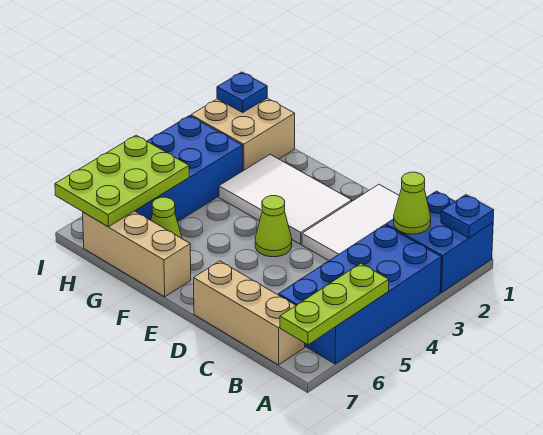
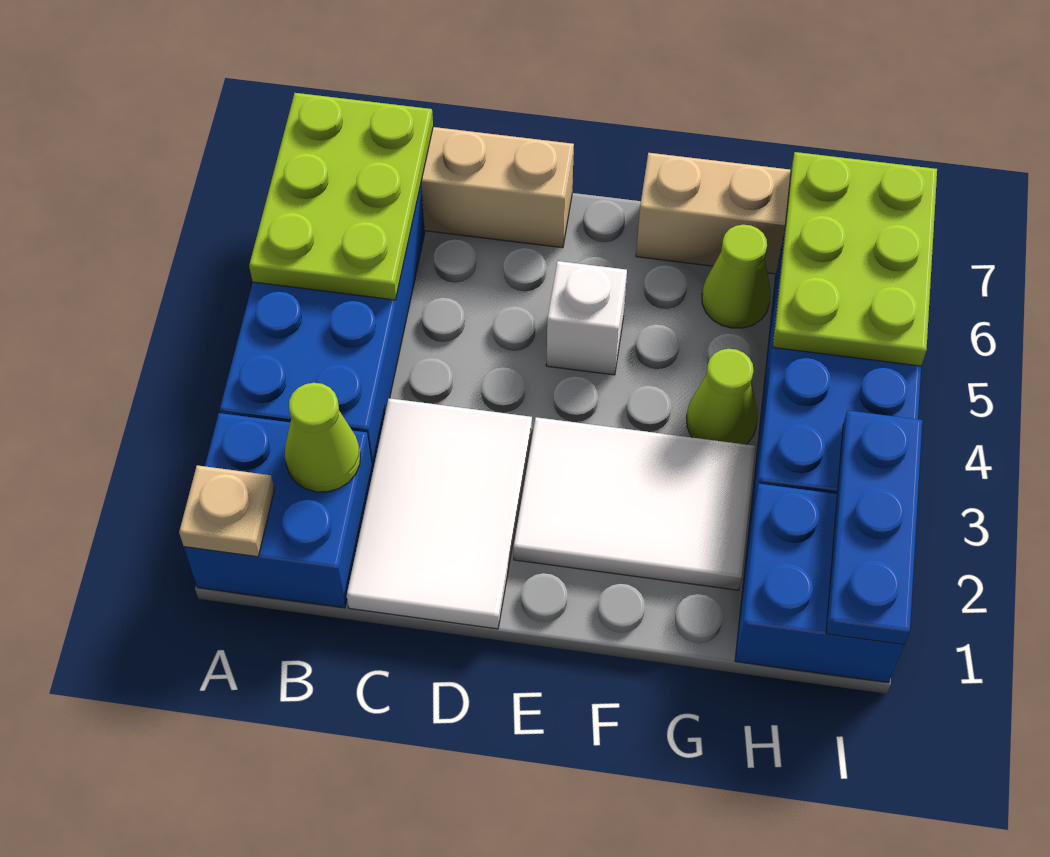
blue 1x1 plate [441,195,494,238] -> tan 1x1 plate [179,465,274,557]
lime 1x3 plate [280,263,389,345] -> lime 2x3 plate [249,93,433,300]
lime 1x1 cone [255,196,292,257] -> lime 1x1 cone moved to [687,349,758,444]
none -> white 1x1 brick [546,261,627,375]
tan 2x2 brick [191,98,295,171] -> blue 2x2 brick [735,484,904,683]
blue 1x1 plate [217,72,267,112] -> blue 1x3 plate [826,410,922,645]

